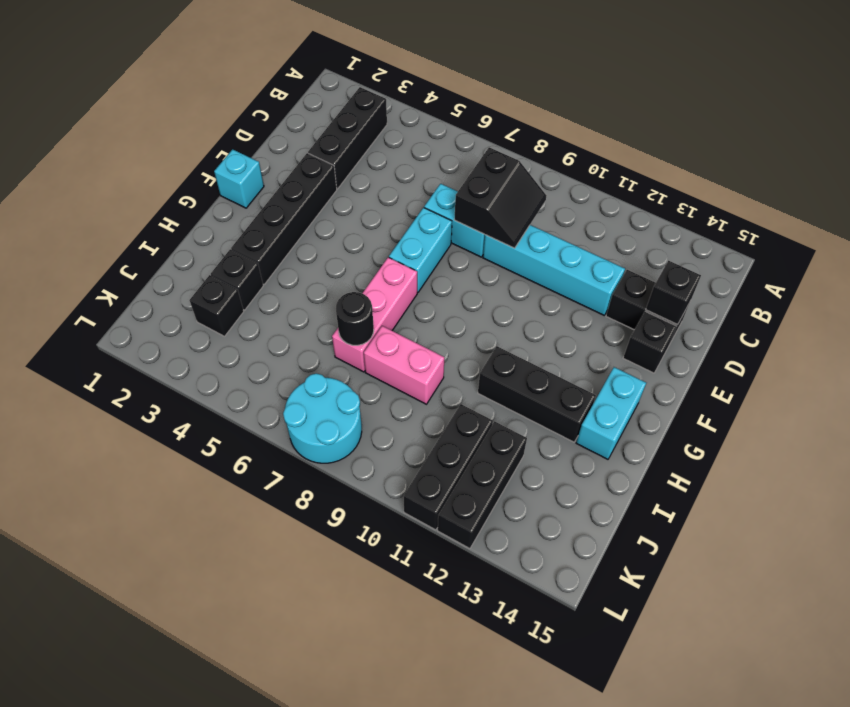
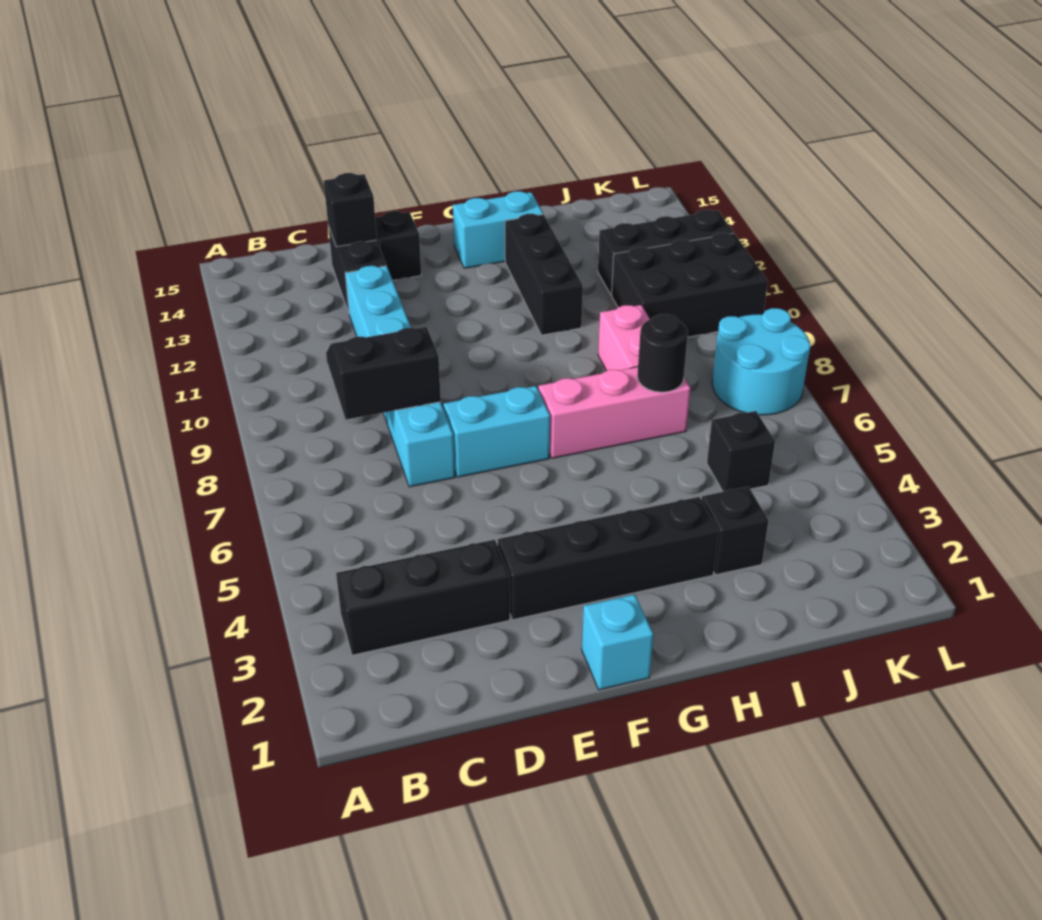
black 1x1 brick [190,275,244,336] -> black 1x1 brick moved to [707,411,775,492]
black 1x3 brick [403,404,493,530] -> black 2x3 brick [612,233,768,337]

